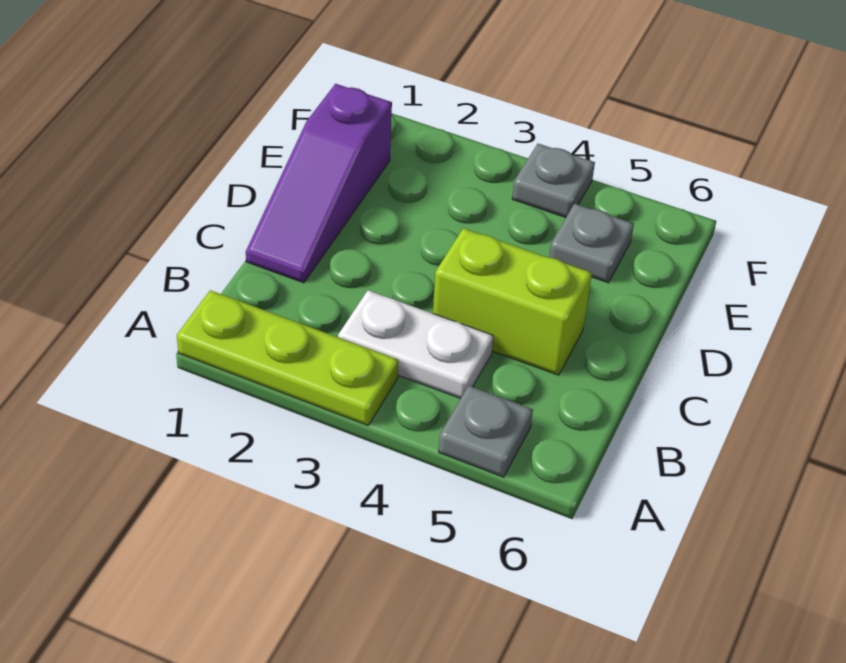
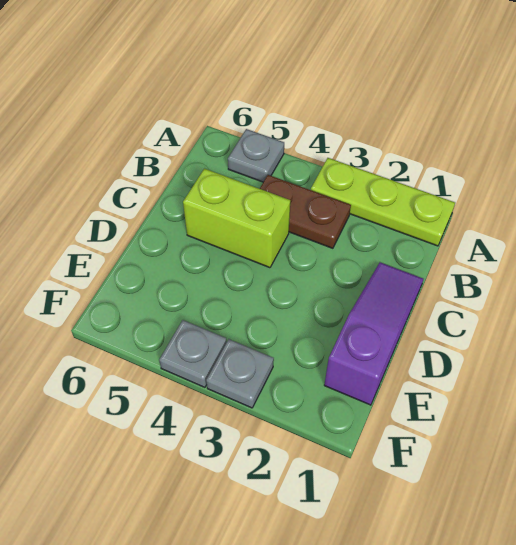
white 1x2 plate [338,290,494,398] -> brown 1x2 plate [260,175,351,248]
grey 1x1 plate [549,204,634,283] -> grey 1x1 plate moved to [206,339,274,408]

